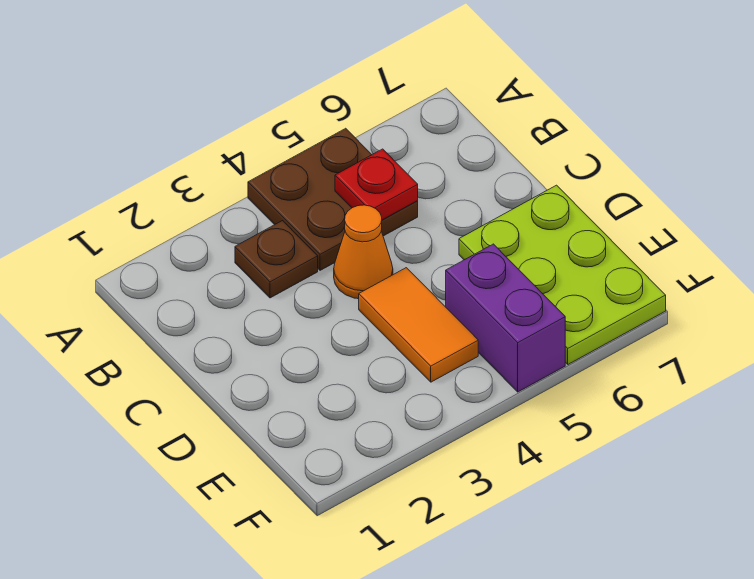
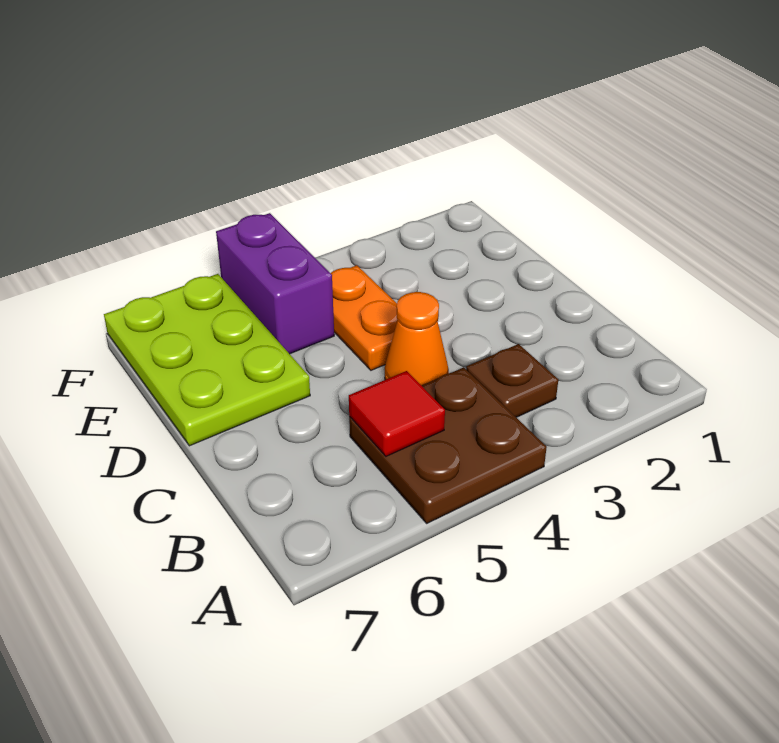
red 1x1 plate [335,149,418,220] -> red 1x1 tile [349,371,445,456]
orange 1x2 tile [359,268,478,382] -> orange 1x2 plate [331,265,398,370]

